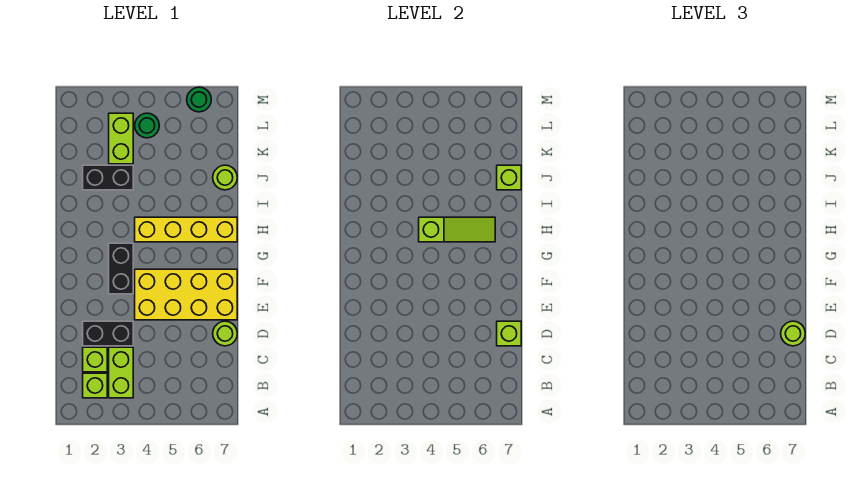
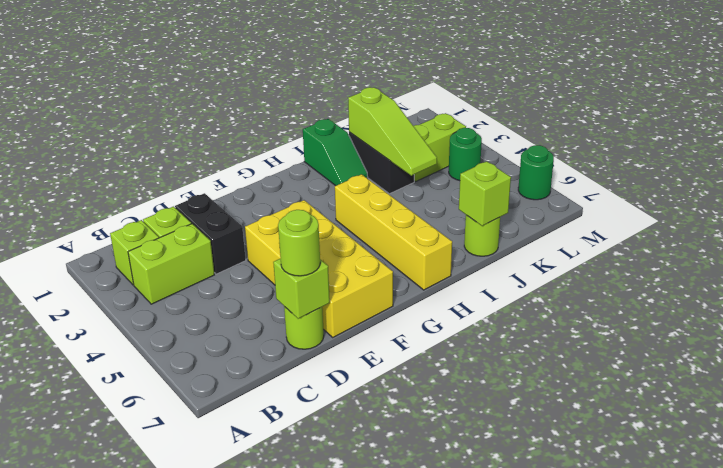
black 1x2 brick [109,243,133,294] -> none
lime 1x3 slope [419,217,495,242] -> lime 1x3 slope moved to [348,87,437,176]
none -> green 1x2 slope [303,119,368,186]

